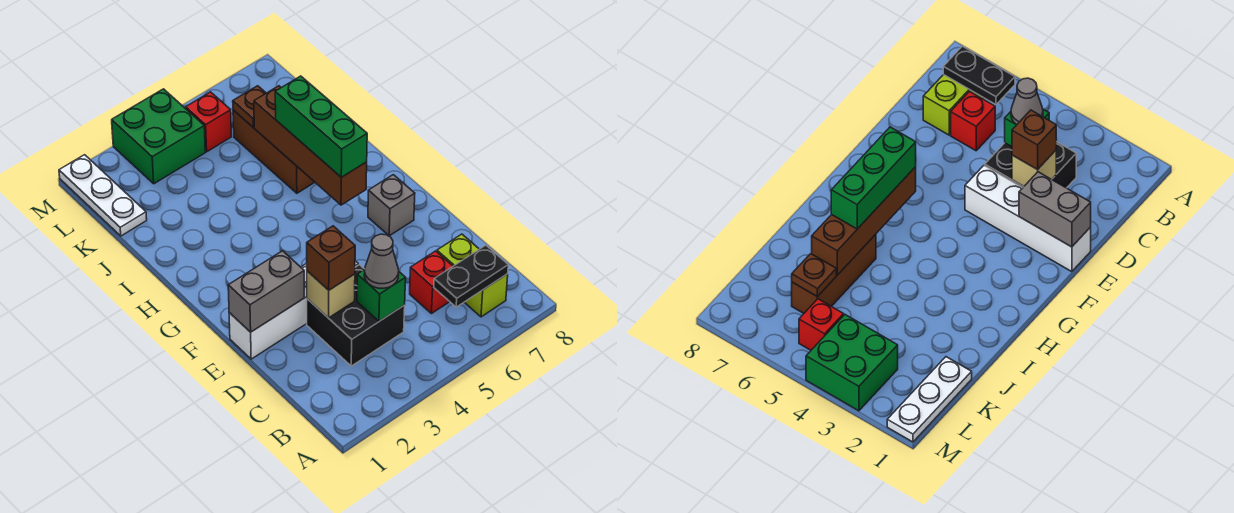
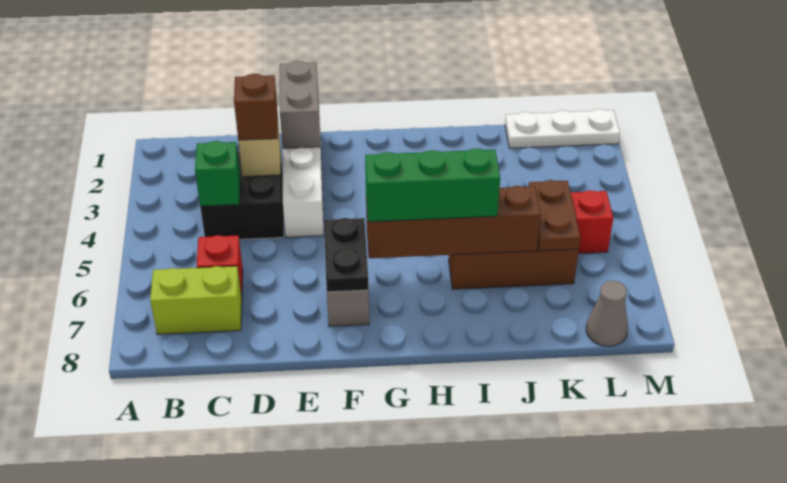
black 1x2 plate [434,245,508,307] -> black 1x2 plate moved to [324,218,369,292]
grey 1x1 cone [364,234,399,288] -> grey 1x1 cone moved to [586,281,628,346]
brown 1x1 plate [233,86,266,127] -> brown 1x2 plate [529,180,581,251]
green 2x2 brick [112,89,205,184] -> none

